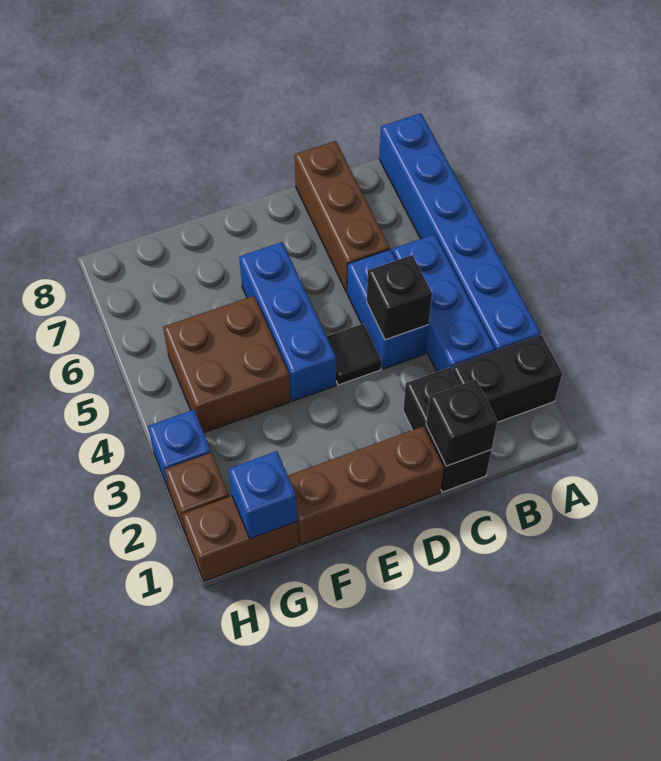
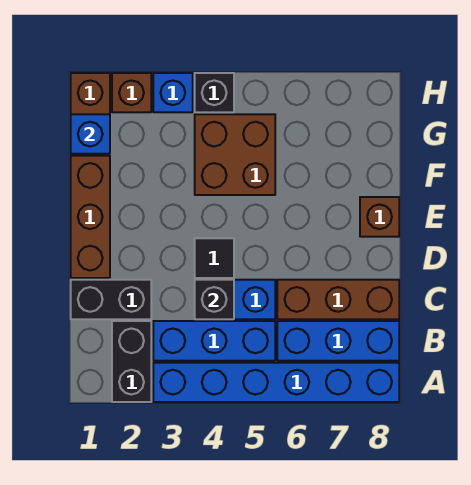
black 1x1 brick [426,380,497,466] -> black 1x1 brick moved to [195,73,234,112]
blue 1x3 brick [239,242,336,401] -> blue 1x3 brick moved to [277,321,399,361]
none -> brown 1x1 brick [360,197,399,237]

